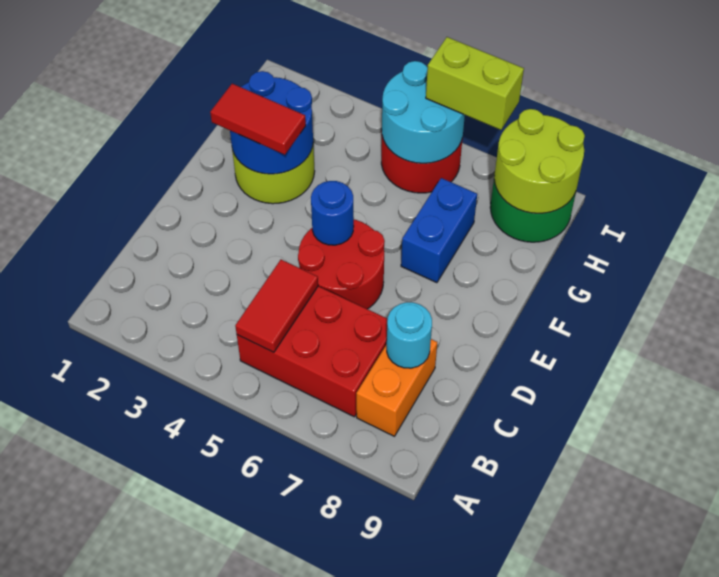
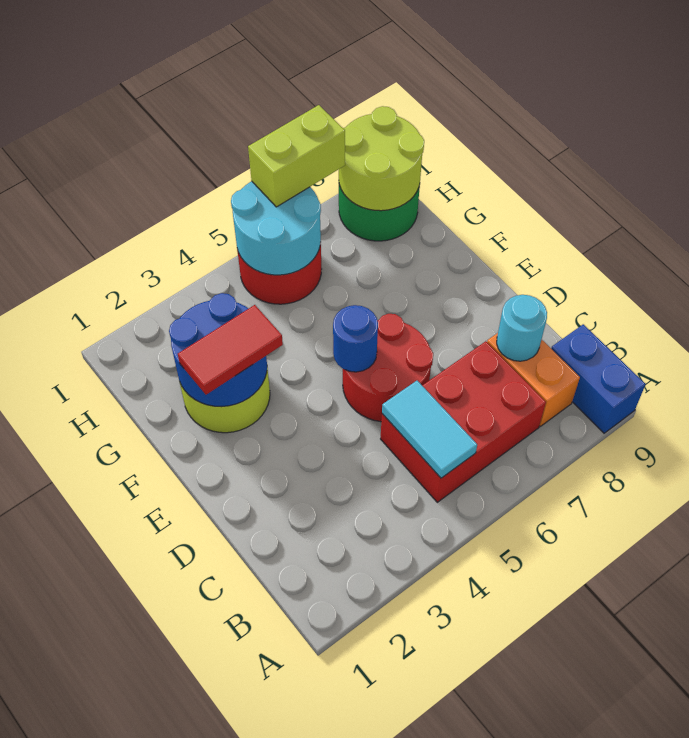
red 1x2 tile [235,260,318,352] -> cyan 1x2 tile [382,381,477,478]
blue 1x2 brick [401,178,477,283] -> blue 1x2 brick moved to [551,324,645,433]

